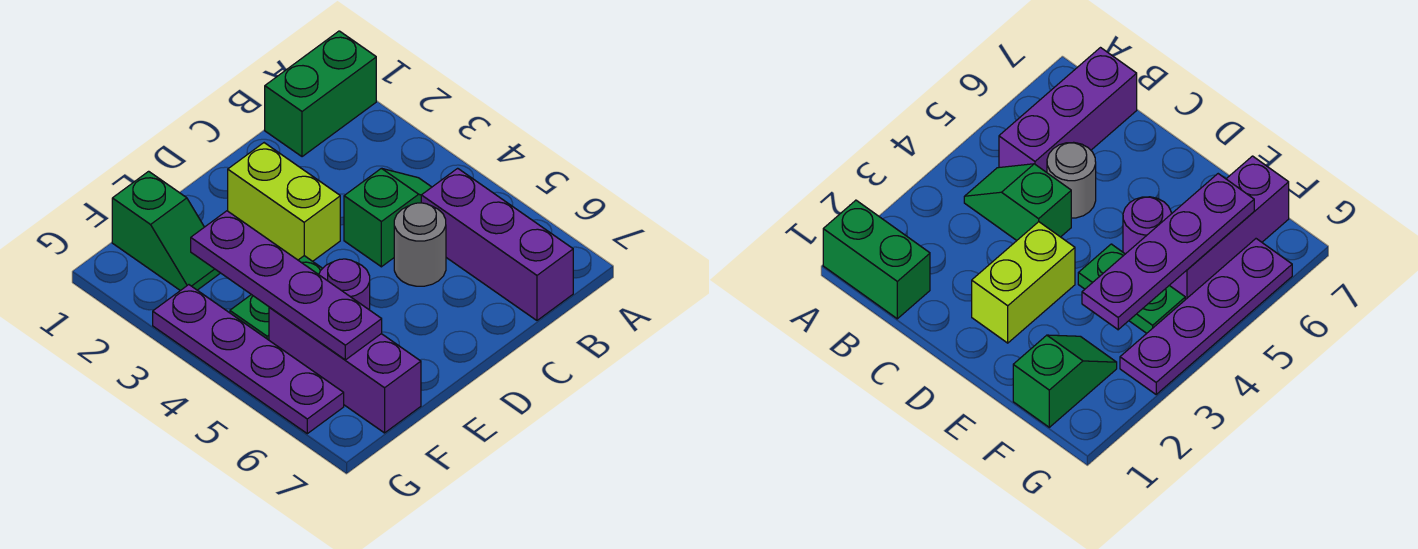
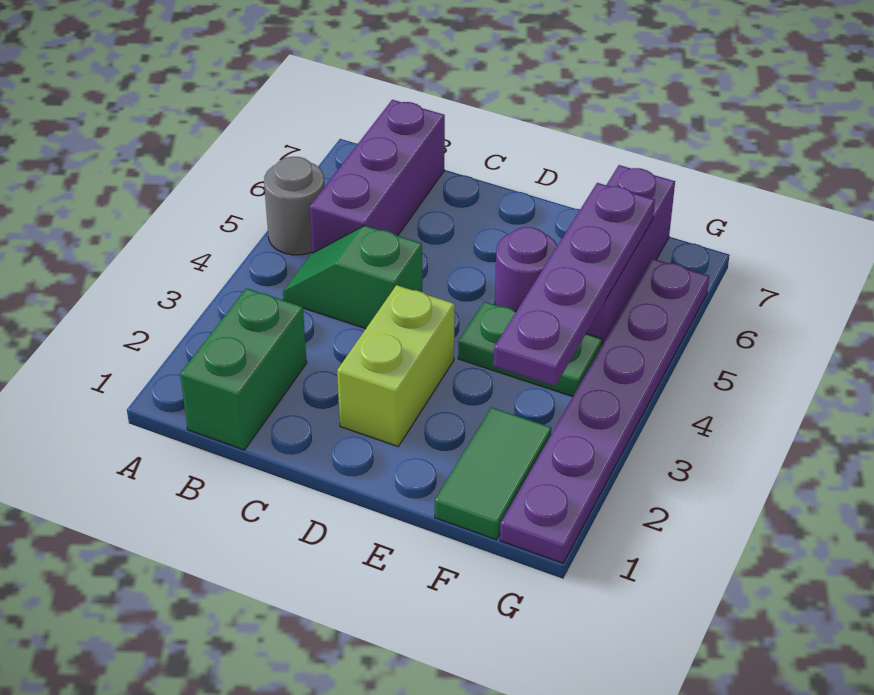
green 1x2 brick [265,31,376,157] -> green 1x2 brick turned to [180,288,307,450]
grey 1x1 round brick [394,203,446,286] -> grey 1x1 round brick moved to [264,157,324,255]
green 1x2 slope [112,171,220,291] -> green 1x2 tile [435,407,552,540]
purple 1x4 plate [153,285,344,434] -> purple 1x6 plate [500,259,709,563]

